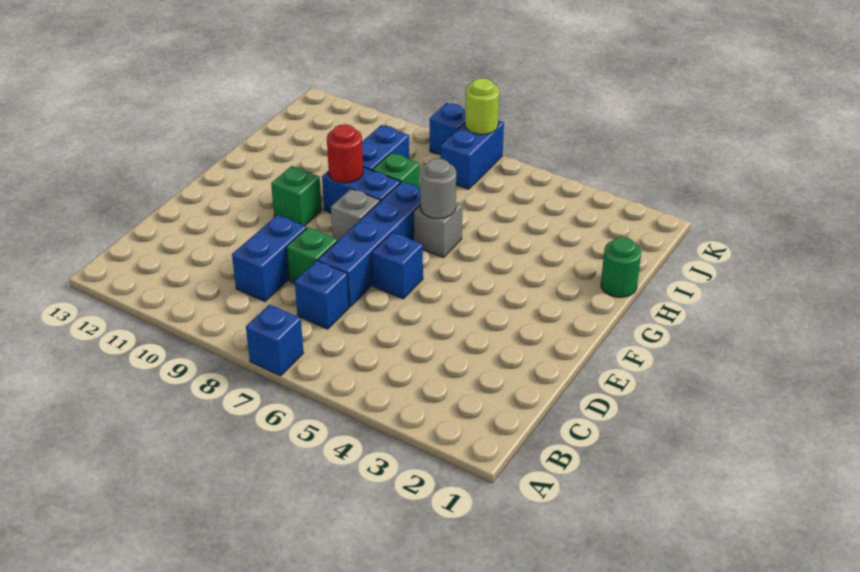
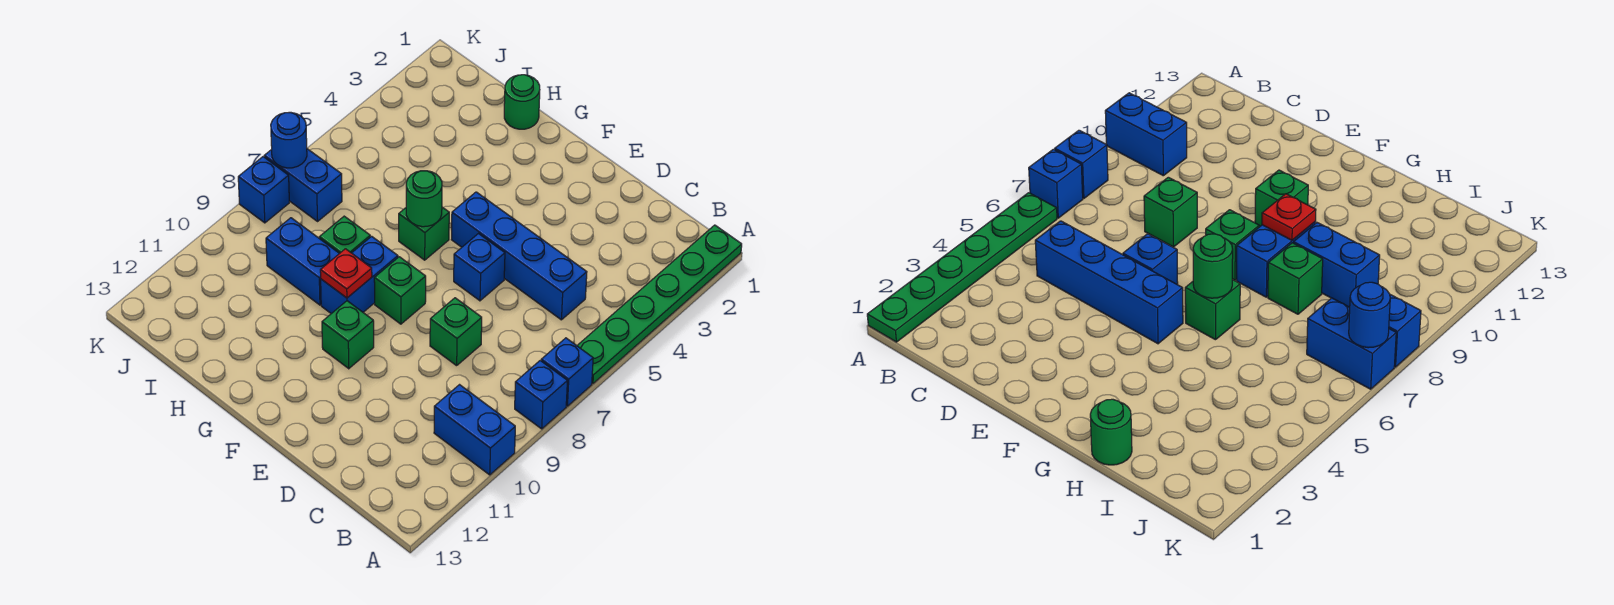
none -> green 1x6 plate [577,225,742,384]
blue 1x1 brick [295,261,349,329] -> blue 1x1 brick moved to [515,361,567,429]
blue 1x2 brick [232,215,306,302] -> blue 1x2 brick moved to [434,385,515,475]
blue 1x4 brick [318,182,420,307] -> blue 1x4 brick moved to [451,192,587,320]
grey 1x1 brick [331,189,380,240] -> green 1x1 brick [374,257,426,324]
grey 1x1 brick [414,202,462,258] -> green 1x1 brick [399,207,449,260]
grey 1x1 round brick [420,159,456,219] -> green 1x1 round brick [406,171,442,227]
red 1x1 round brick [327,124,363,183] -> red 1x1 plate [320,249,372,298]
lime 1x1 round brick [465,78,499,134] -> blue 1x1 round brick [271,112,307,168]

